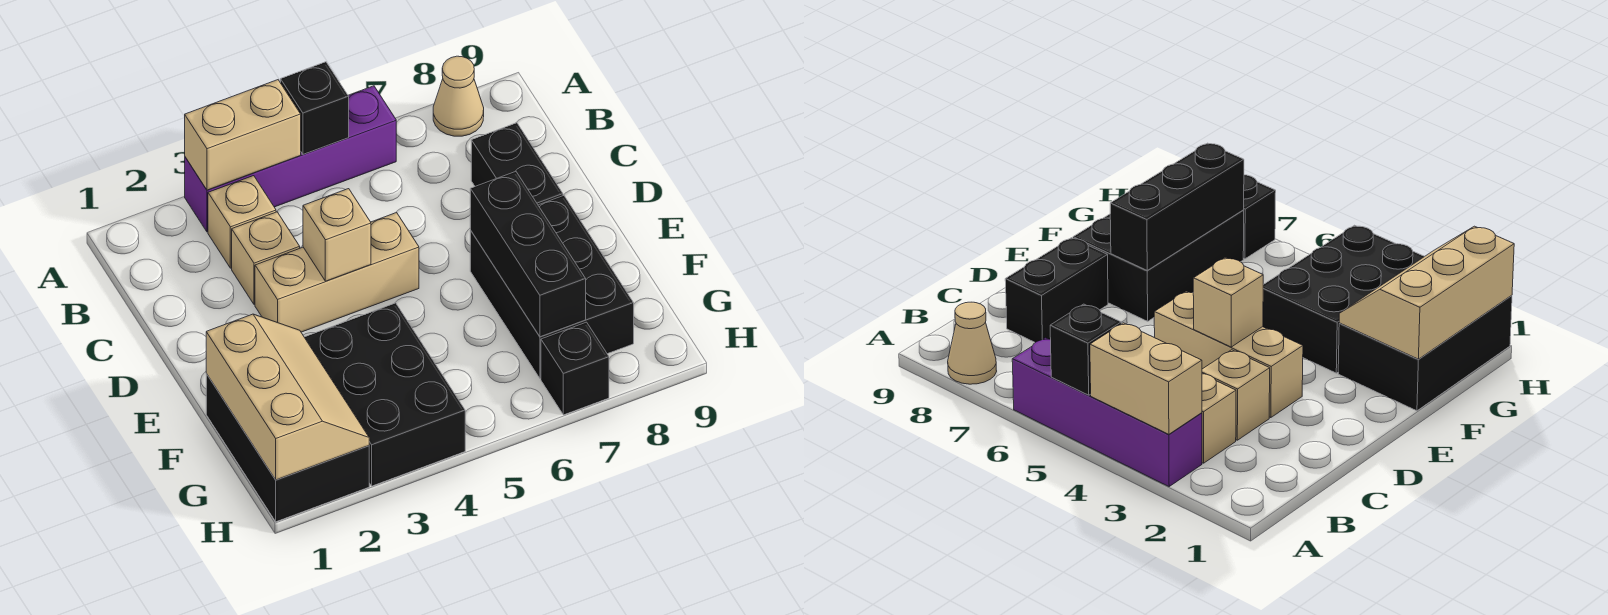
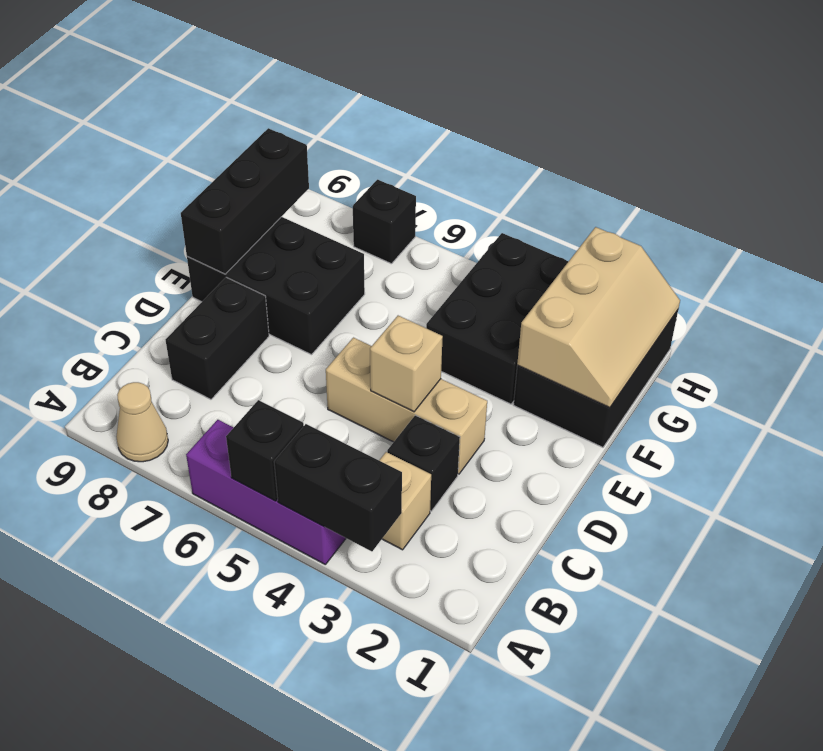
purple 1x4 brick [185,86,396,232] -> purple 1x3 brick [186,420,346,564]
tan 1x2 brick [185,80,301,190] -> black 1x2 brick [274,424,402,551]
tan 1x1 brick [232,212,300,305] -> black 1x1 brick [387,415,460,511]
black 2x3 brick [470,196,634,379] -> black 2x3 brick turned to [187,217,365,355]
black 1x3 brick [470,172,586,337] -> black 1x3 brick moved to [181,128,309,274]
tan 2x3 slope [206,314,369,480] -> tan 2x3 slope turned to [517,227,680,408]

